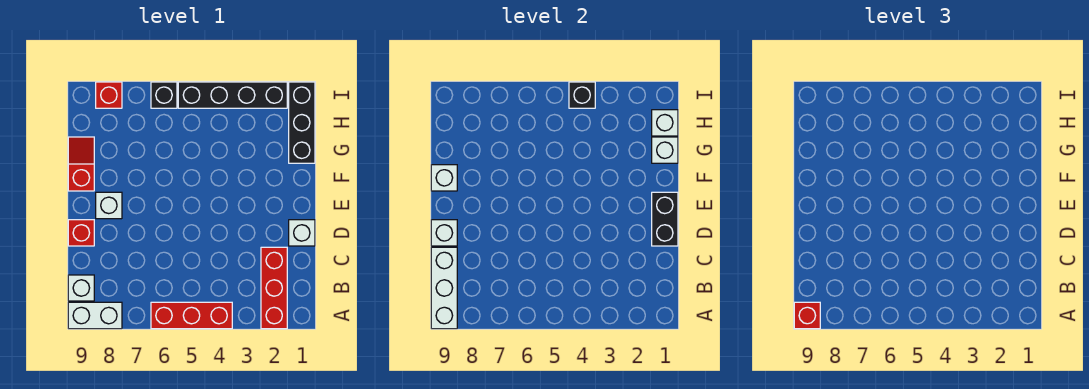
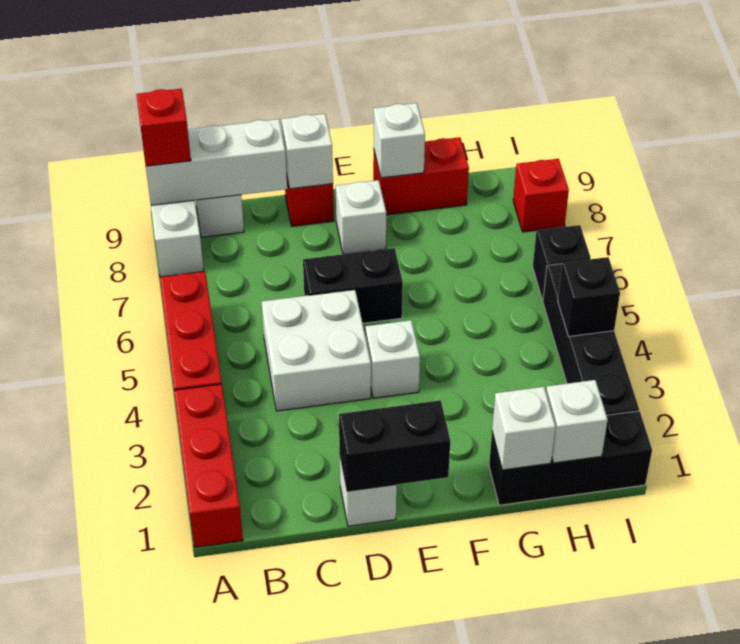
red 1x3 brick [261,247,287,329] -> red 1x3 brick turned to [174,384,243,548]
none -> white 2x2 brick [262,290,371,411]
none -> black 1x2 brick [303,248,403,323]
none -> white 1x1 brick [366,320,420,398]
red 1x2 slope [68,137,94,191] -> red 1x2 brick [373,137,469,215]

